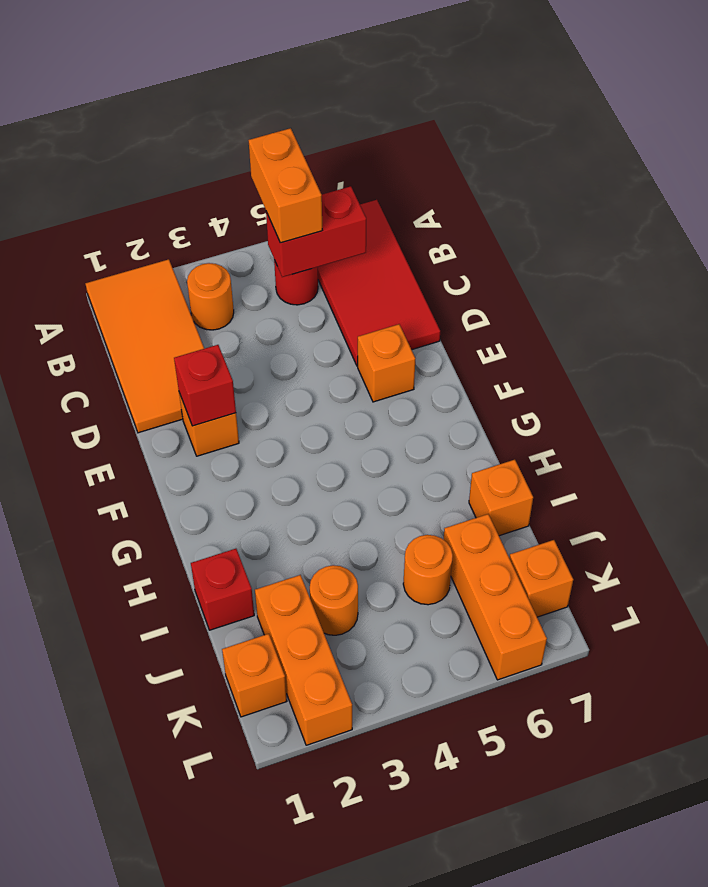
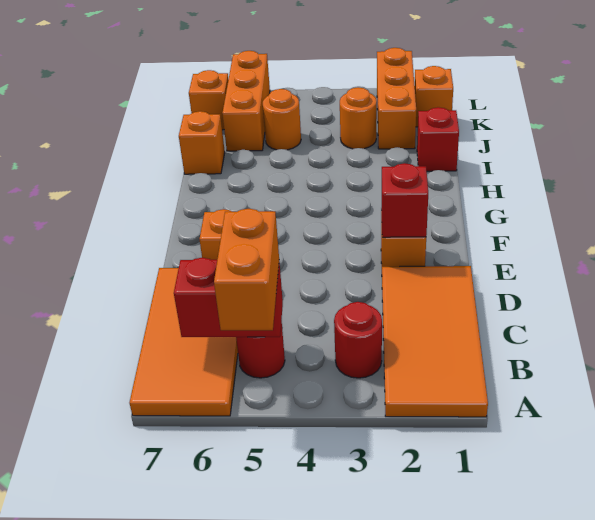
red 2x4 tile [318,200,440,366] -> orange 2x4 tile [129,268,238,416]
orange 1x1 round brick [187,263,234,330] -> red 1x1 round brick [334,302,382,378]

